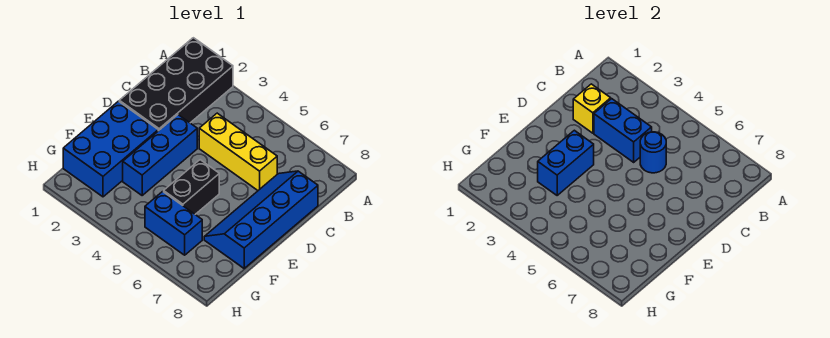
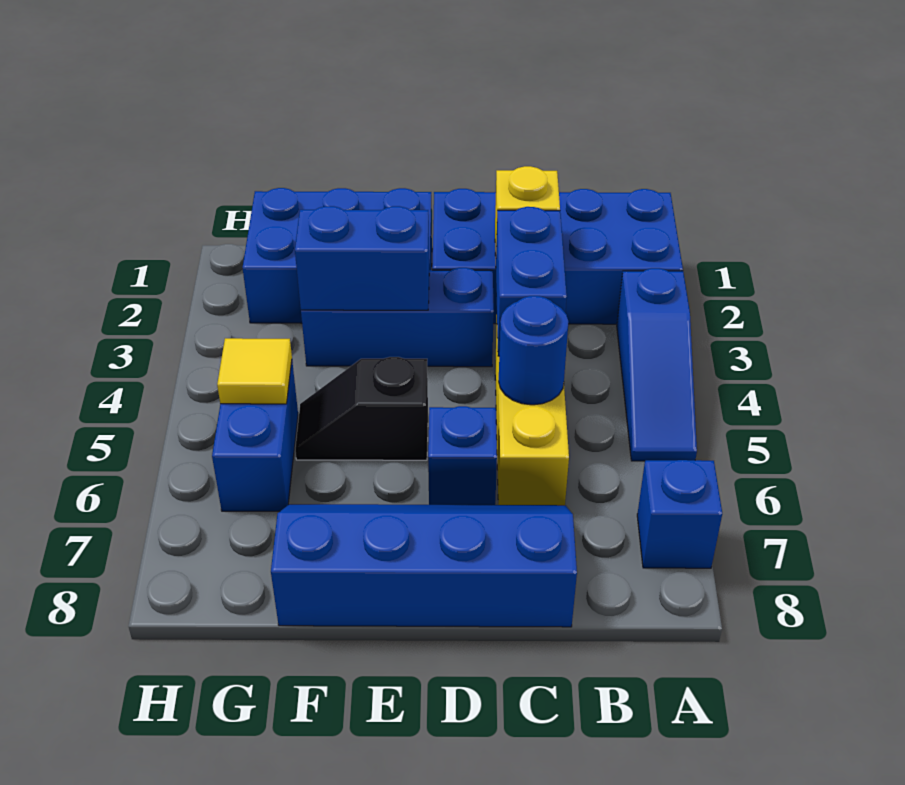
black 2x4 brick [119,38,233,131] -> blue 2x4 brick [432,189,683,324]
none -> blue 1x3 slope [617,268,697,461]
none -> blue 1x1 brick [637,460,722,568]
none -> blue 1x1 brick [428,406,497,505]
black 1x2 brick [164,160,219,214] -> black 1x2 slope [295,357,428,460]
none -> yellow 1x1 tile [217,338,292,404]

